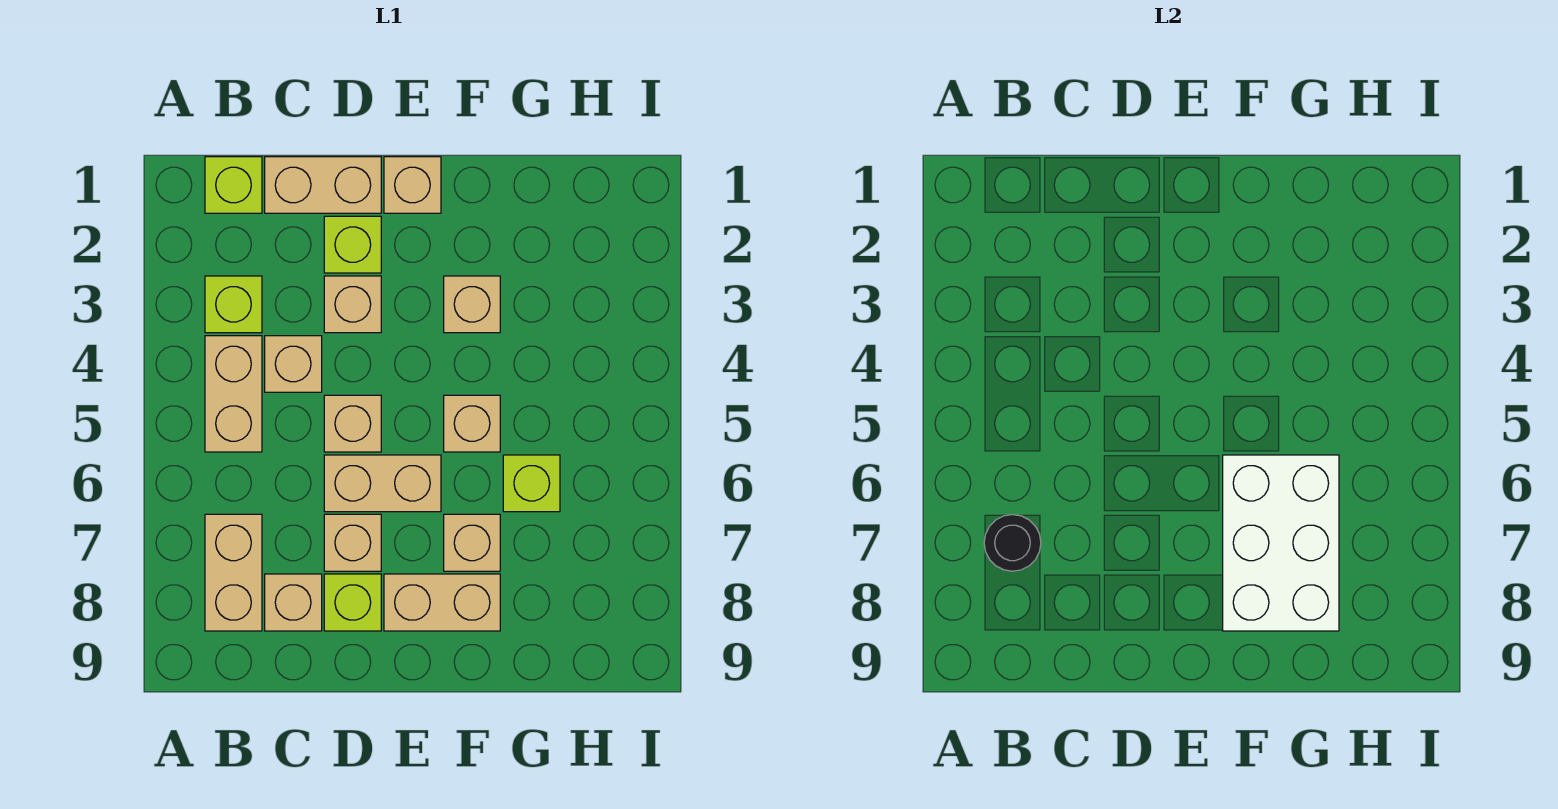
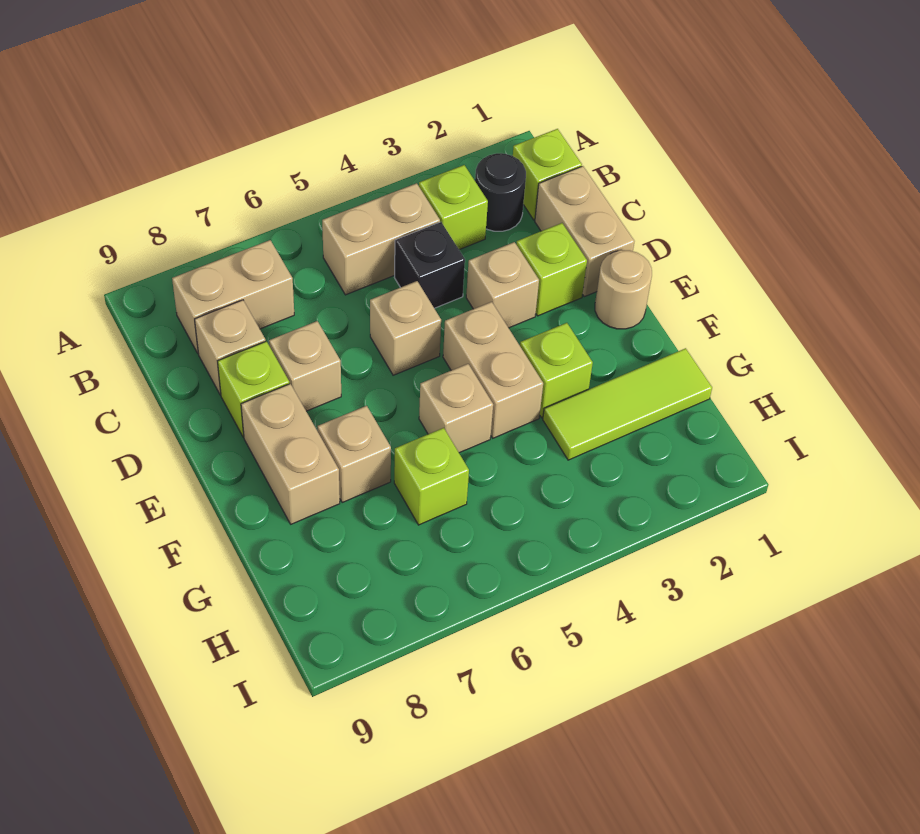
black 1x1 round brick [984,515,1041,571] -> black 1x1 round brick moved to [475,153,526,231]
tan 1x1 brick [265,336,322,392] -> black 1x1 brick [394,222,465,308]
tan 1x2 brick [324,455,441,512] -> tan 1x2 brick moved to [443,302,543,438]
tan 1x1 brick [384,157,441,213] -> tan 1x1 round brick [595,250,652,329]
tan 1x1 brick [444,276,500,333] -> lime 1x1 brick [520,323,593,418]
white 2x3 brick [1223,455,1339,631] -> none
none -> lime 1x3 tile [543,348,712,460]

